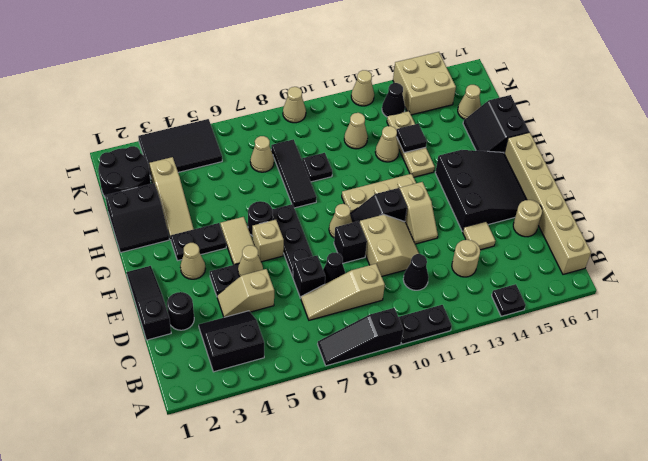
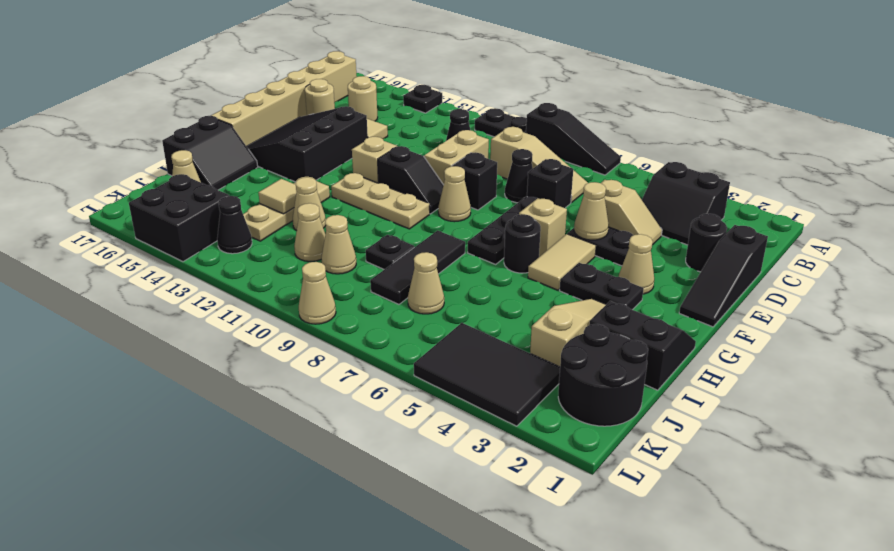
tan 1x1 round brick [452,240,480,277] -> tan 1x1 round brick moved to [348,76,378,121]
black 1x1 tile [397,124,427,153] -> tan 1x1 tile [258,179,296,214]
tan 2x2 brick [393,52,456,115] -> black 2x2 brick [129,174,229,262]
tan 1x1 cone [351,70,374,106] -> tan 1x1 cone moved to [321,215,356,274]

